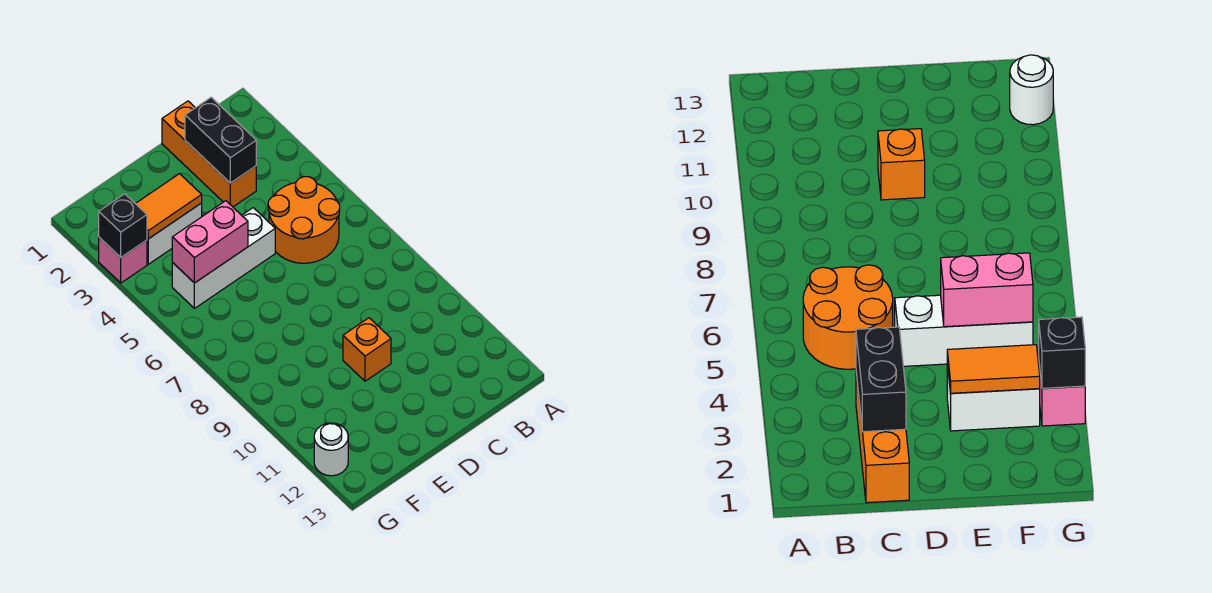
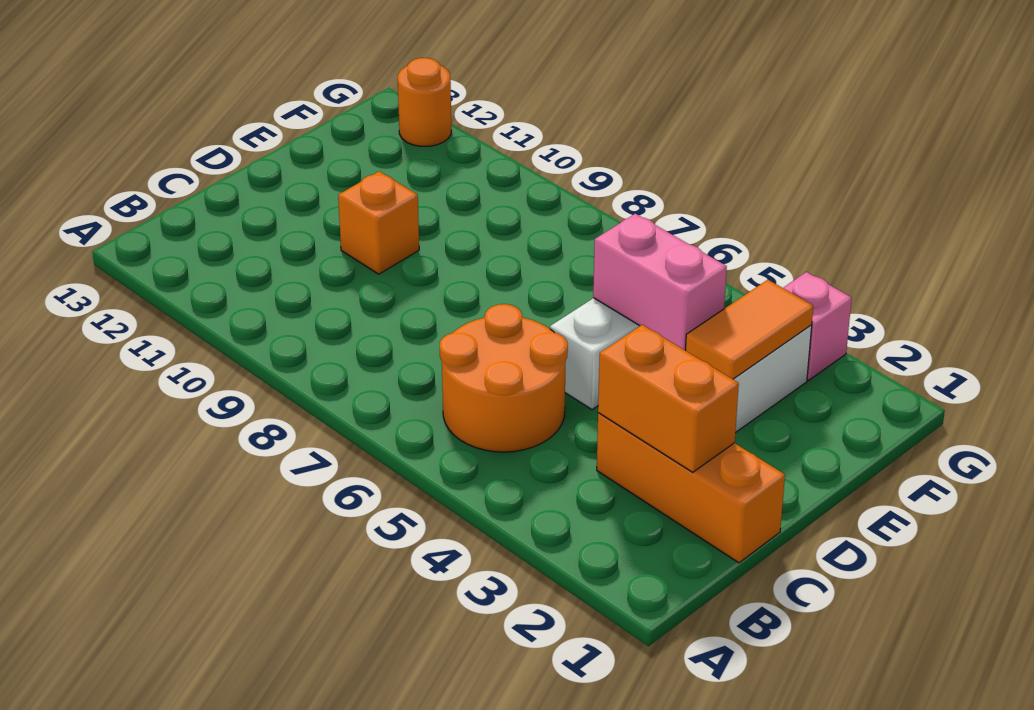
black 1x2 brick [185,97,256,183] -> orange 1x2 brick [598,325,739,472]
pink 1x2 brick [172,201,248,283] -> pink 1x2 brick turned to [593,214,727,350]
black 1x1 brick [99,194,147,257] -> none
white 1x1 round brick [314,423,348,476] -> orange 1x1 round brick [398,58,451,146]

